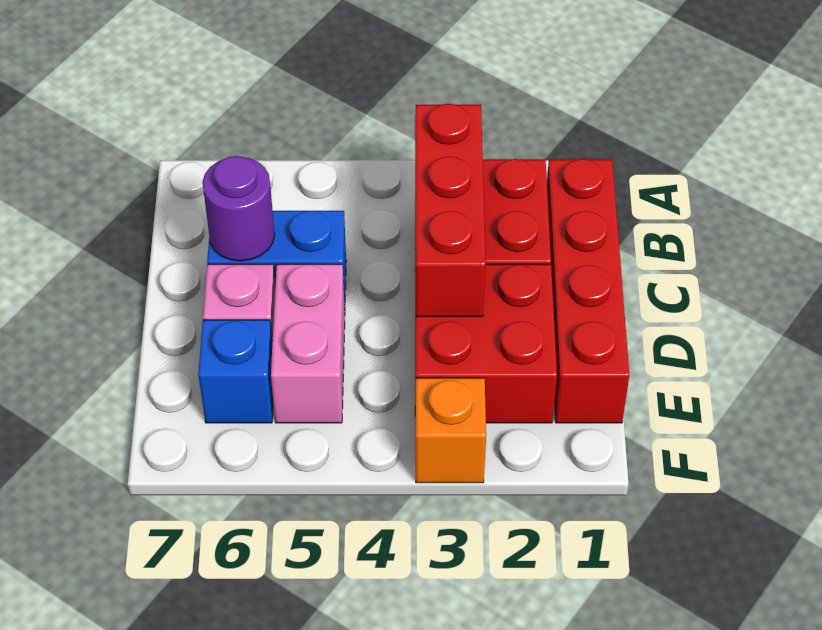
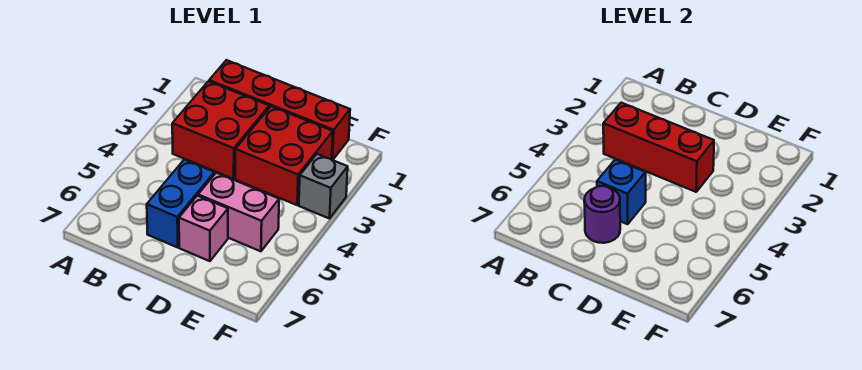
blue 1x1 brick [198,320,273,423] -> blue 1x1 brick moved to [597,160,646,224]
orange 1x1 brick [416,378,486,483] -> grey 1x1 brick [299,154,348,219]

